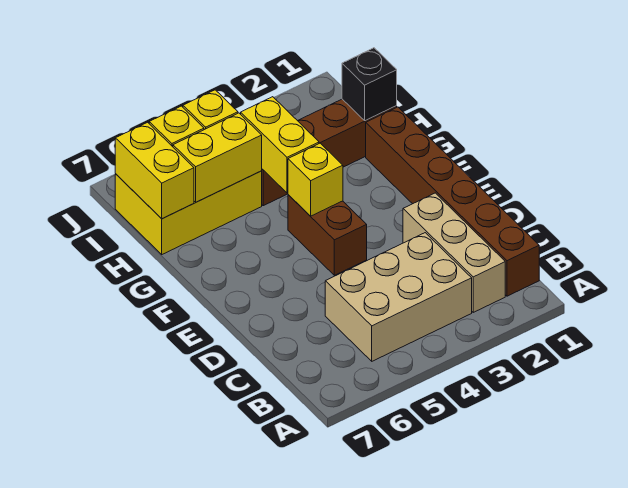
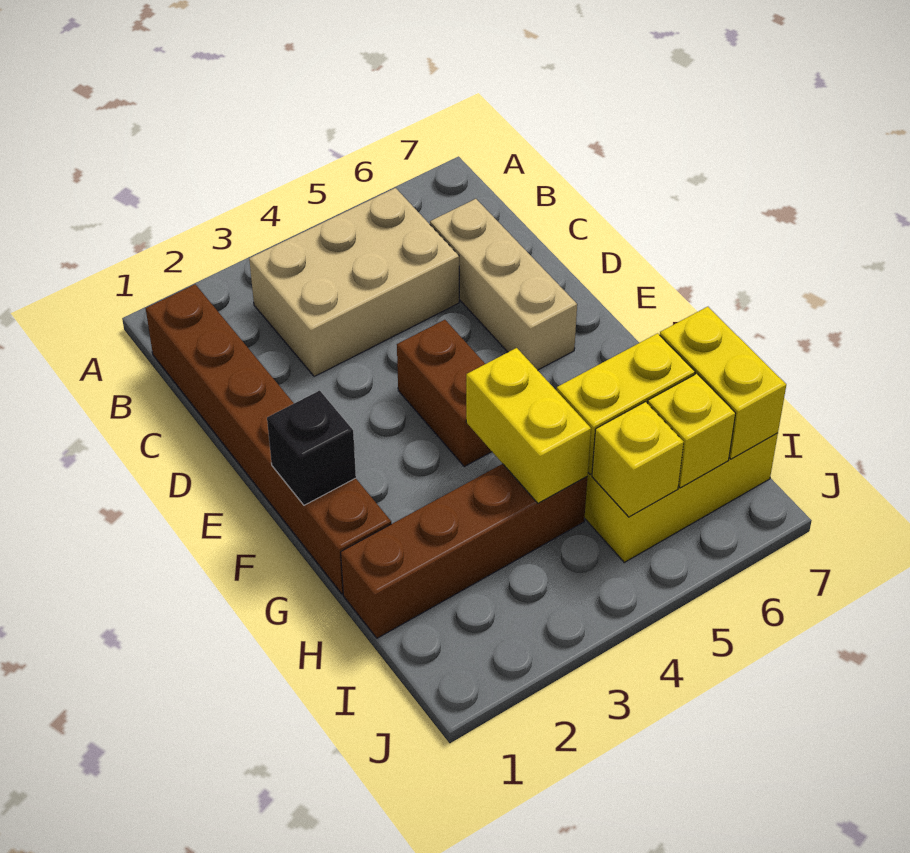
tan 1x3 brick [403,193,505,312] -> tan 1x3 brick moved to [430,199,577,370]
yellow 1x1 brick [288,143,343,216] -> none
black 1x1 brick [342,48,397,121] -> black 1x1 brick moved to [267,390,356,505]

